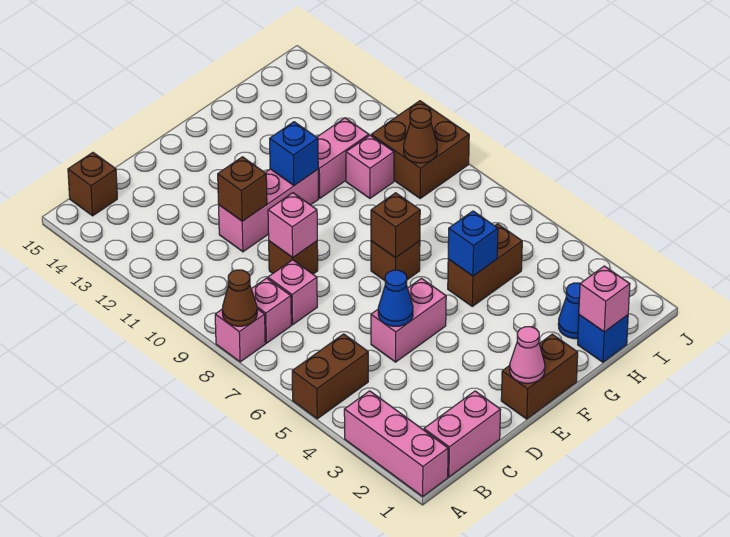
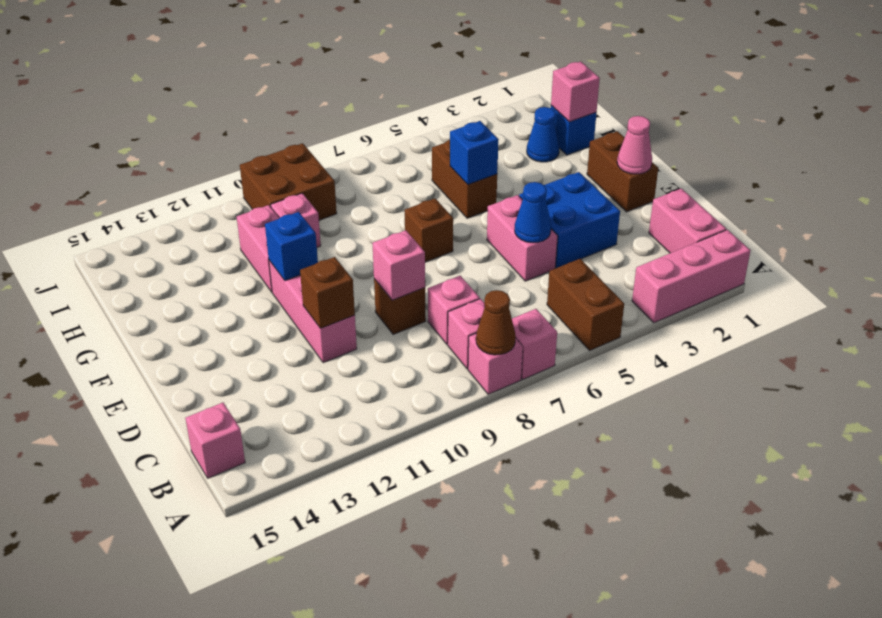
none -> pink 1x1 brick [512,309,557,379]
brown 1x1 brick [68,153,117,216] -> pink 1x1 brick [185,403,245,478]
none -> blue 2x2 brick [519,172,620,268]
brown 1x1 brick [371,193,420,258] -> none
brown 1x1 cone [404,108,437,163] -> none

